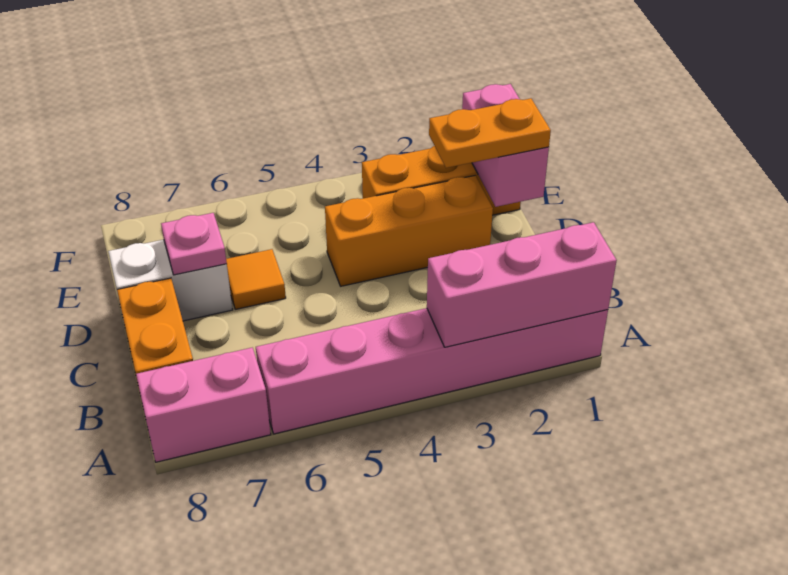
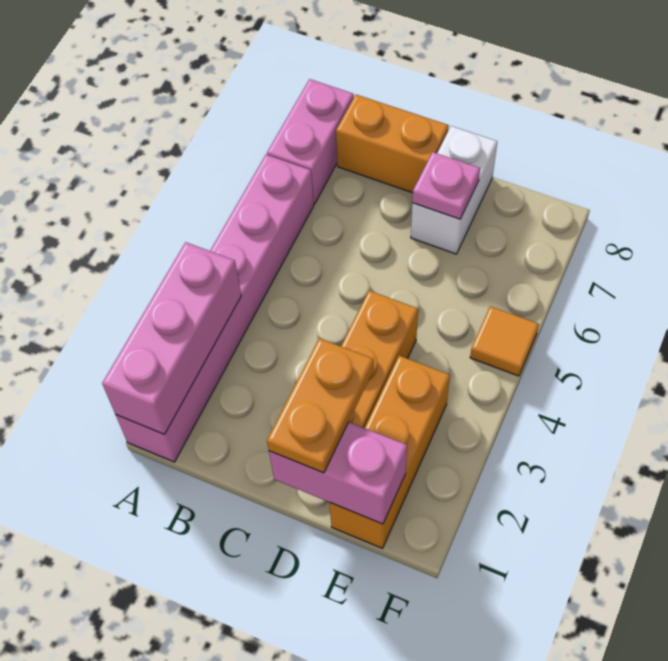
orange 1x1 tile [226,249,286,309] -> orange 1x1 tile moved to [470,306,539,376]

